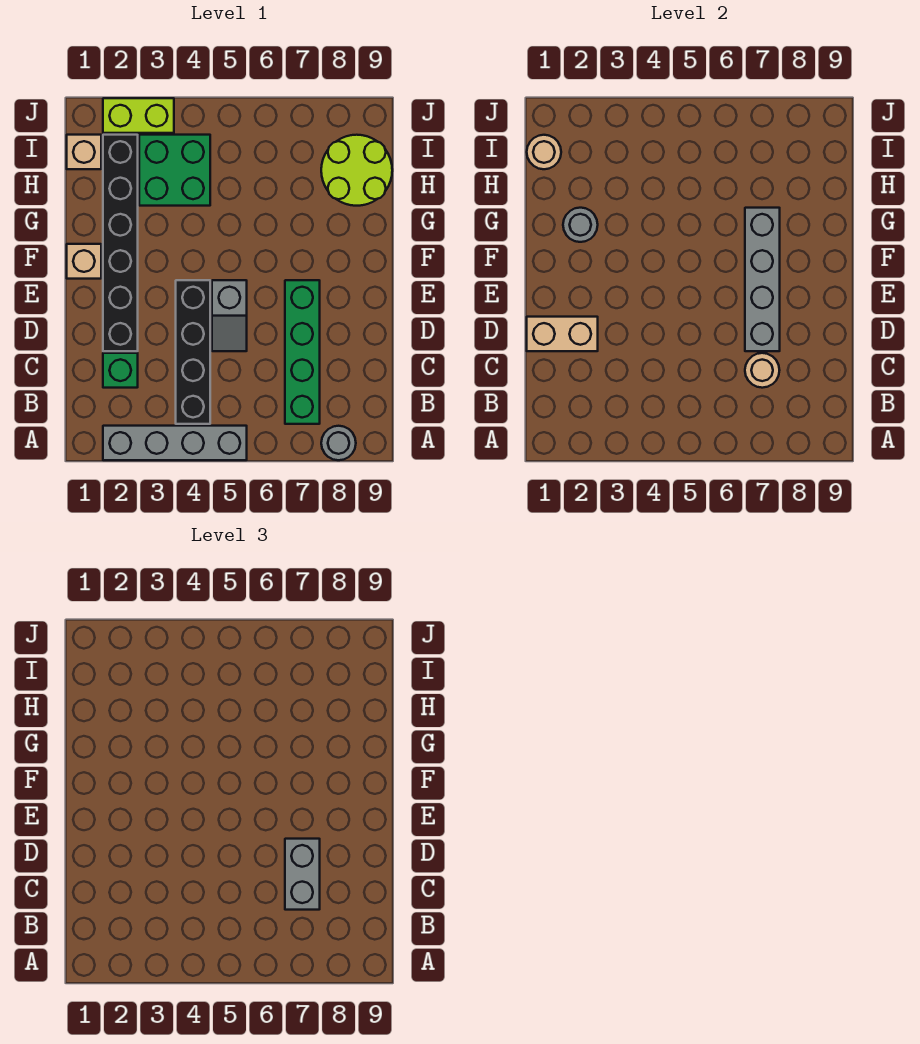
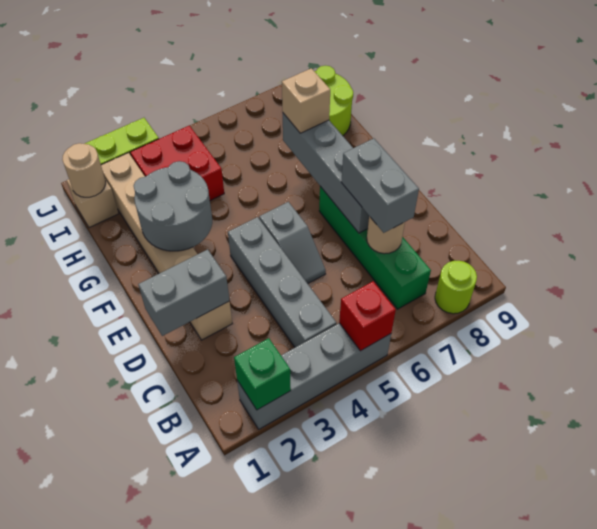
none -> red 1x1 brick [339,281,396,351]
grey 1x1 round brick [321,426,356,460] -> lime 1x1 round brick [435,261,477,314]
black 1x4 brick [176,280,210,424] -> grey 1x4 brick [228,217,337,347]
green 1x1 brick [103,353,138,388] -> green 1x1 brick moved to [234,338,291,410]
tan 1x2 brick [527,317,598,351] -> grey 1x2 brick [138,249,230,336]
black 1x6 brick [103,135,138,351] -> tan 1x6 brick [101,153,232,340]
tan 1x1 brick [67,244,101,279] -> tan 1x1 brick moved to [282,68,330,133]
grey 1x1 round brick [563,208,598,242] -> grey 2x2 round brick [134,161,212,251]
green 2x2 brick [139,135,210,206] -> red 2x2 brick [130,125,224,201]

